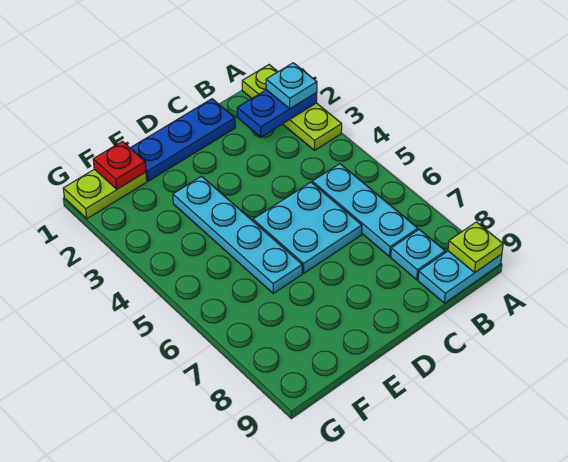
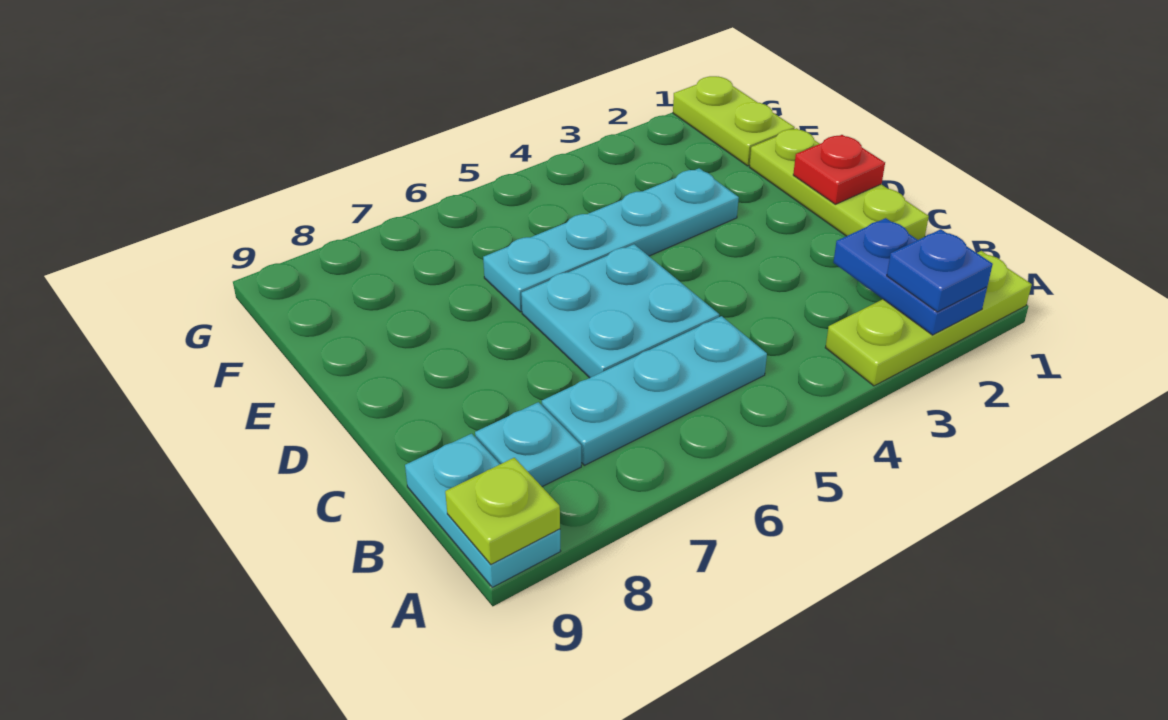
cyan 1x1 plate [266,63,317,109] -> blue 1x1 plate [887,229,993,312]
blue 1x3 plate [131,99,235,181] -> lime 1x3 plate [749,128,929,240]
red 1x1 plate [93,141,146,189] -> red 1x1 plate moved to [793,135,885,204]

